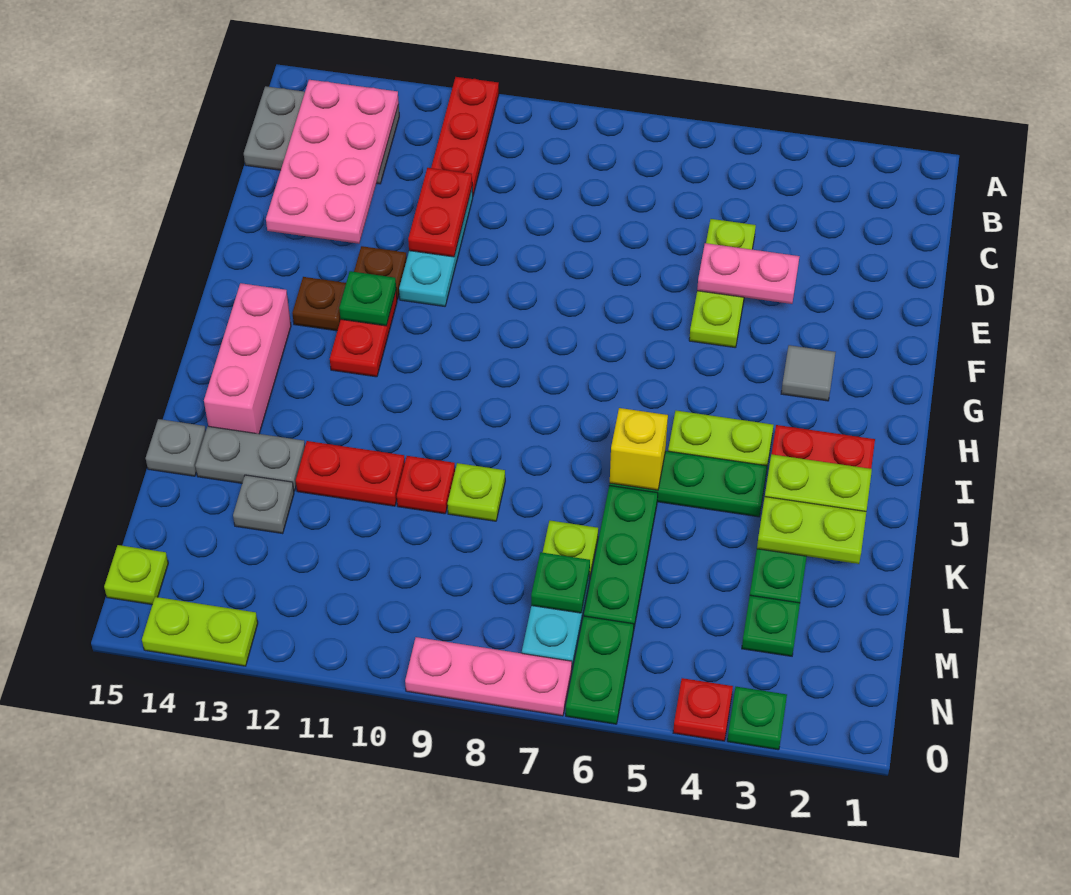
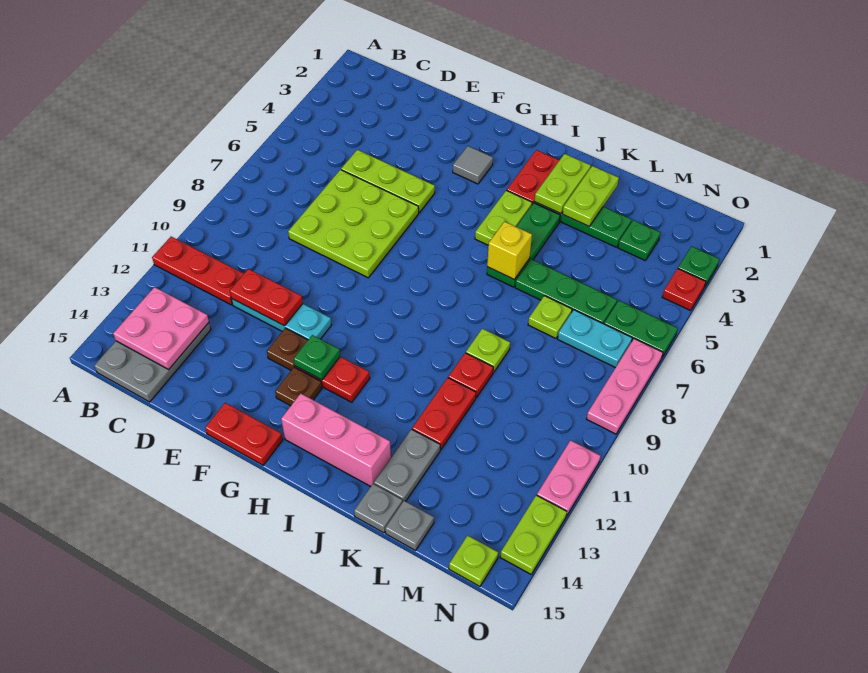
pink 2x4 plate [266,80,399,244] -> pink 2x2 plate [113,287,209,369]
none -> lime 3x3 plate [288,170,419,278]
pink 1x2 plate [697,243,799,304] -> pink 1x2 plate moved to [537,440,600,516]
none -> red 1x2 plate [205,403,283,465]
grey 1x1 plate [233,475,294,534] -> grey 1x1 plate moved to [385,501,434,551]
green 1x1 plate [531,552,590,613] -> none

